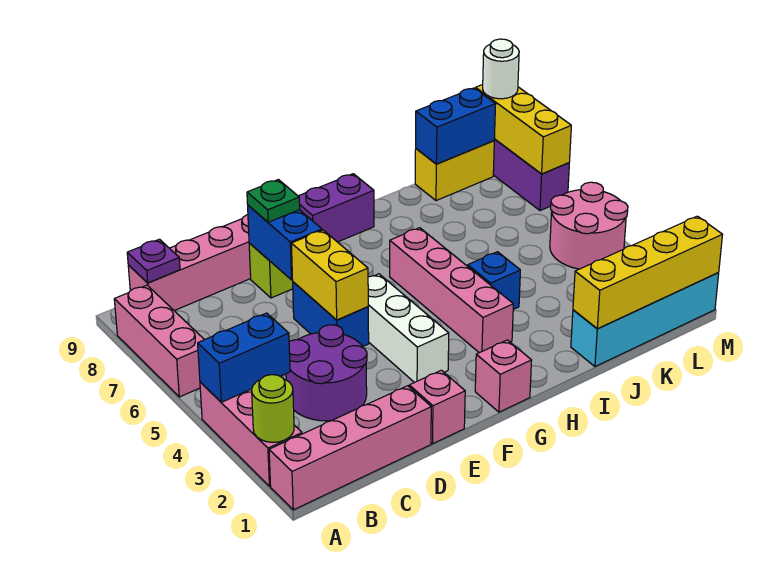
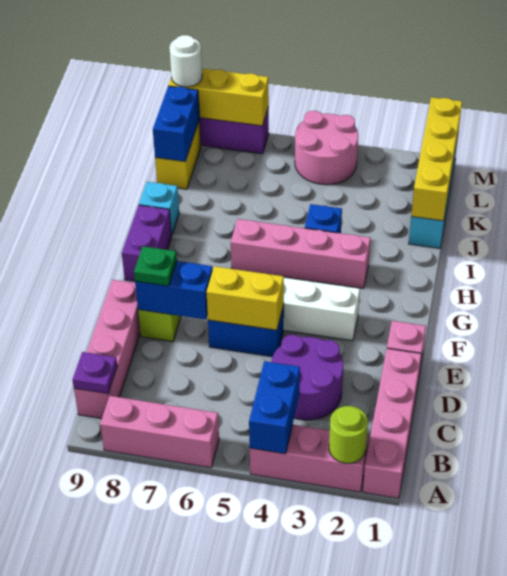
pink 1x1 brick [475,340,532,412] -> none
none -> cyan 1x1 brick [139,182,179,234]

